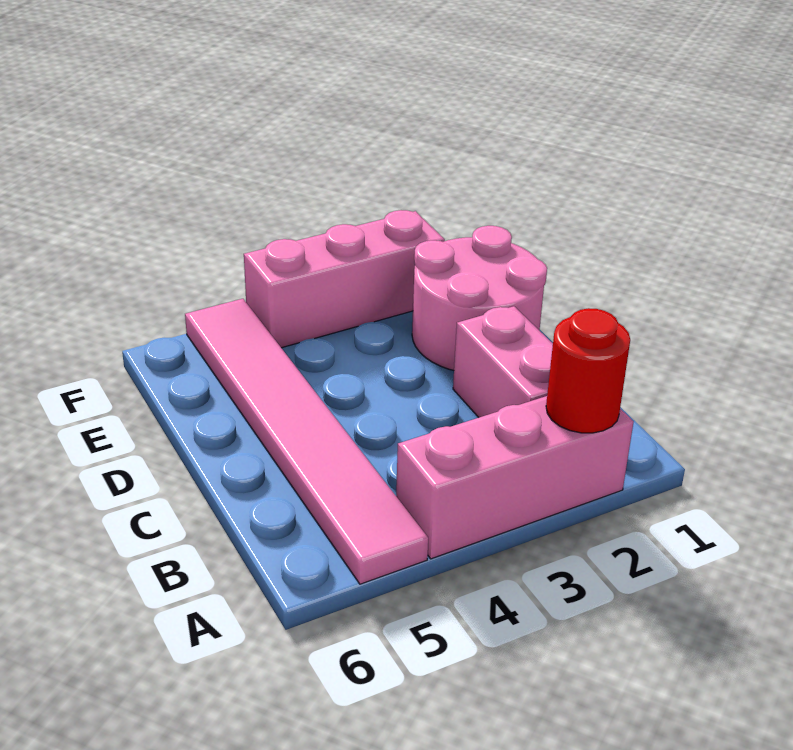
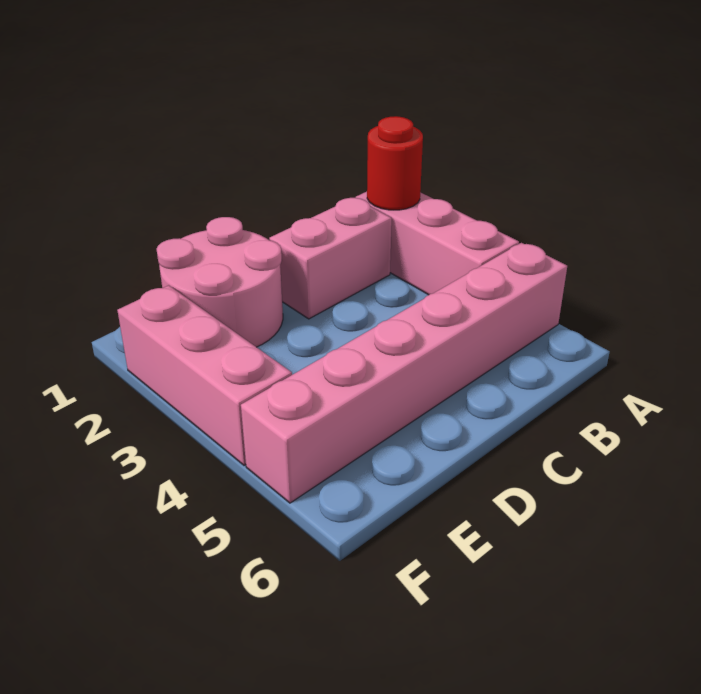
pink 1x6 tile [185,299,428,584] -> pink 1x6 brick [241,243,567,503]

